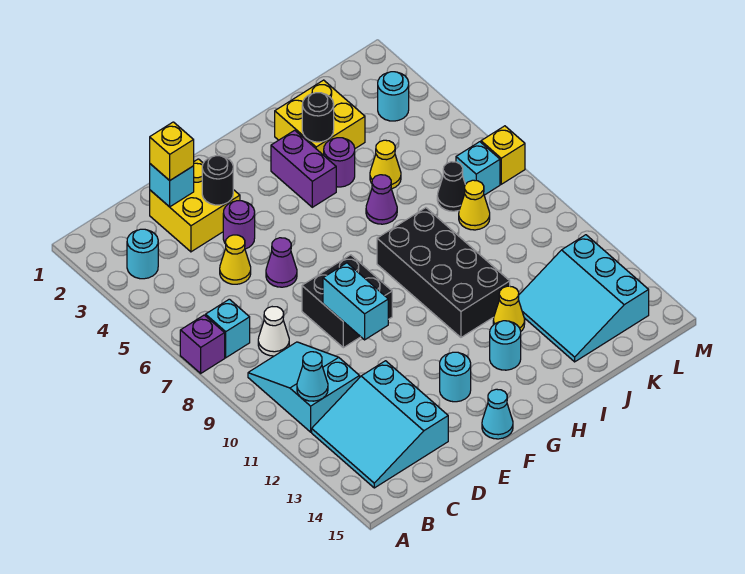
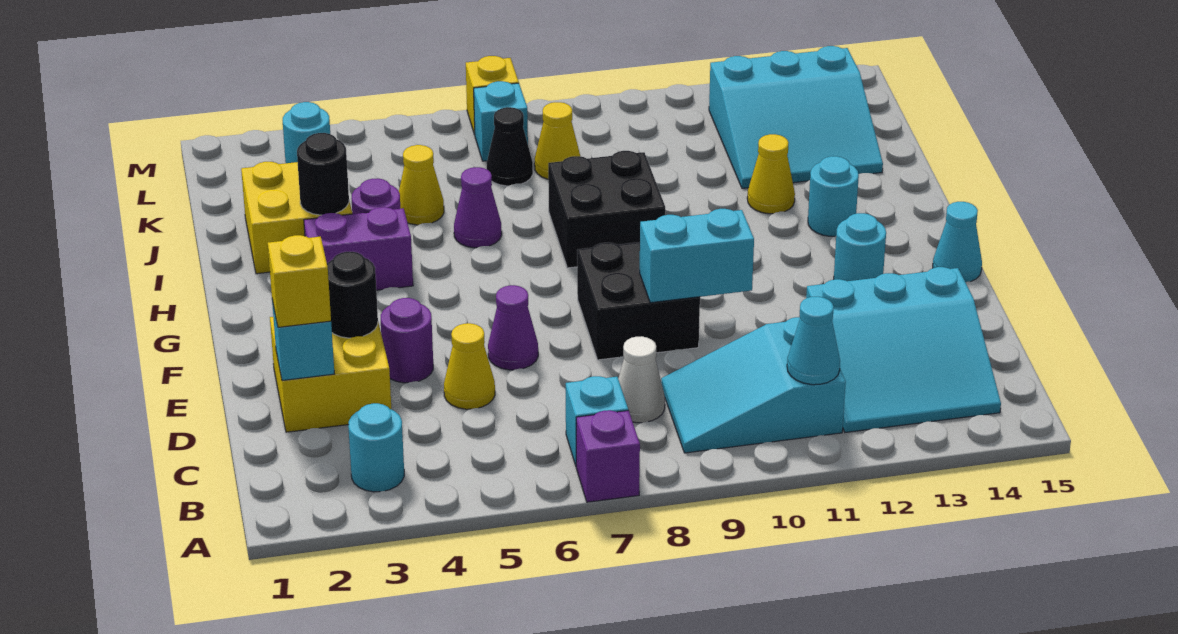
black 2x4 brick [377,208,510,337] -> black 2x2 brick [548,151,665,268]

